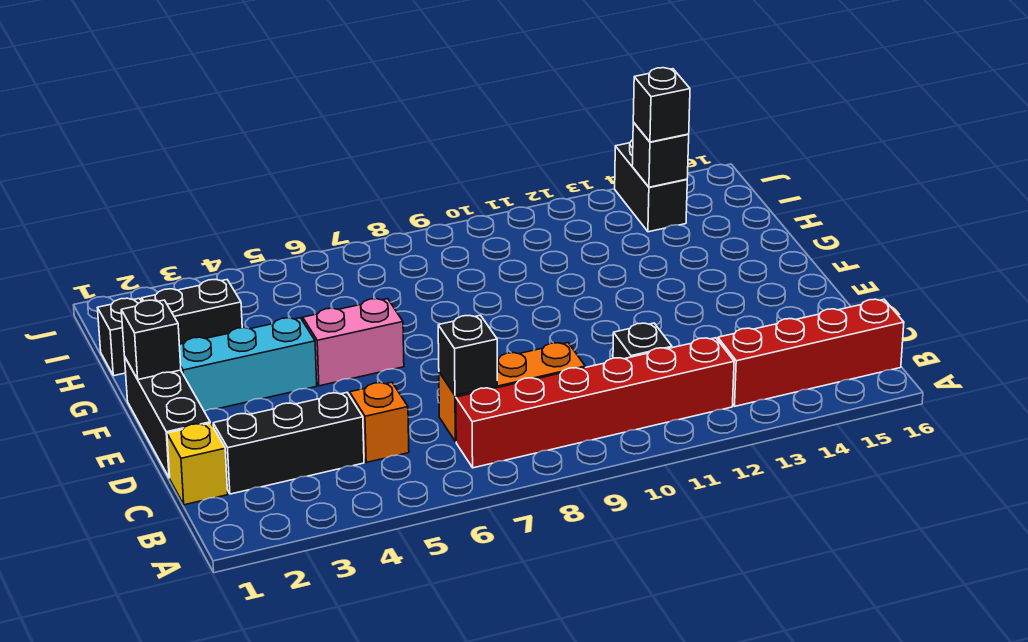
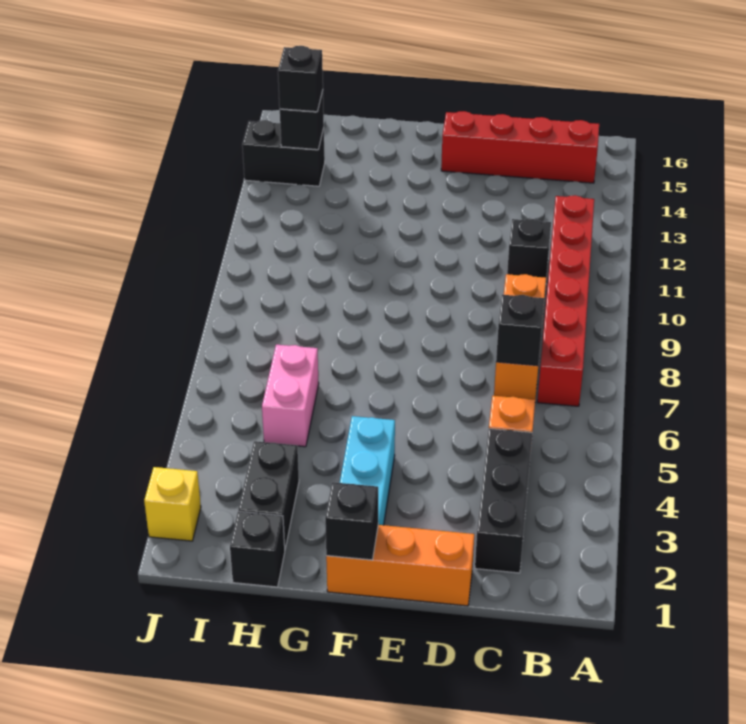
red 1x4 brick [718,299,904,406] -> red 1x4 brick turned to [441,111,599,183]
yellow 1x1 brick [167,423,228,505] -> yellow 1x1 brick moved to [144,467,201,541]
black 1x3 brick [125,358,210,478] -> orange 1x3 brick [326,525,474,606]
pink 1x2 brick [303,299,404,386] -> pink 1x2 brick moved to [262,345,319,447]

